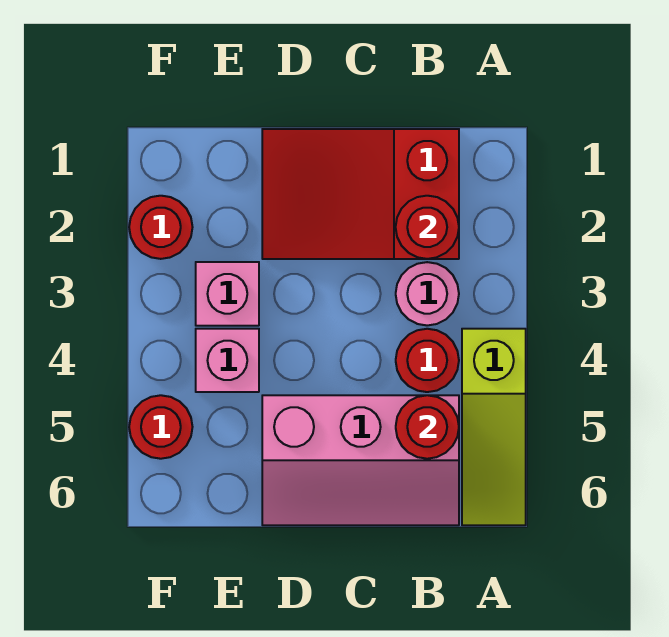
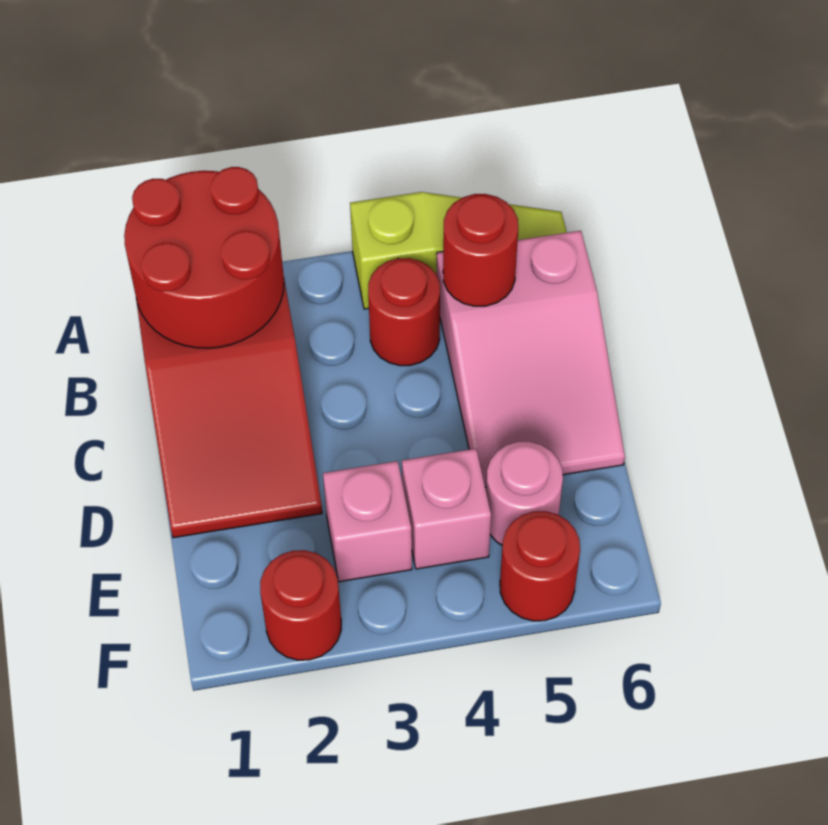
red 1x1 round brick [396,196,459,259] -> red 2x2 round brick [124,167,284,348]
pink 1x1 round brick [396,262,459,325] -> pink 1x1 round brick moved to [486,442,563,545]
pink 2x3 slope [262,395,459,525] -> pink 2x3 slope turned to [437,231,625,487]

